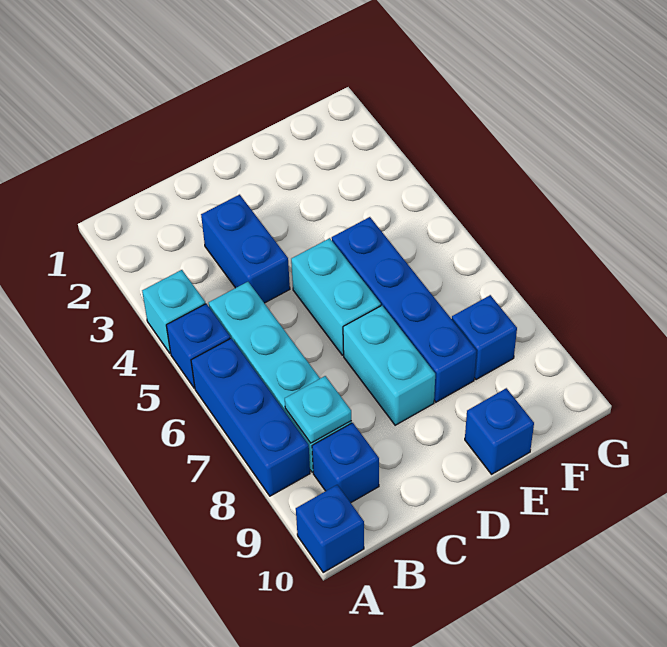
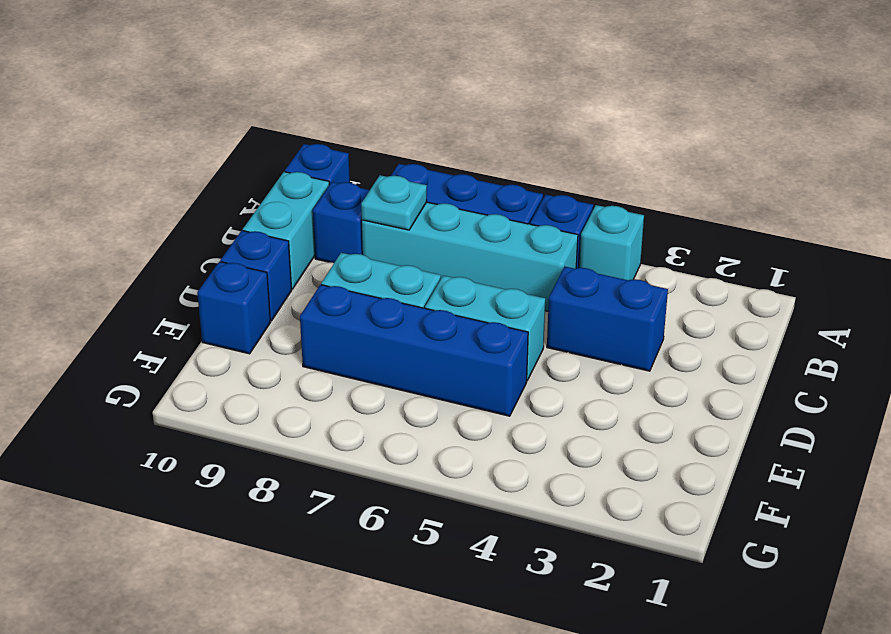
none -> cyan 1x2 brick [243,172,329,289]
blue 1x1 brick [452,295,517,380] -> blue 1x1 brick moved to [220,231,292,321]

